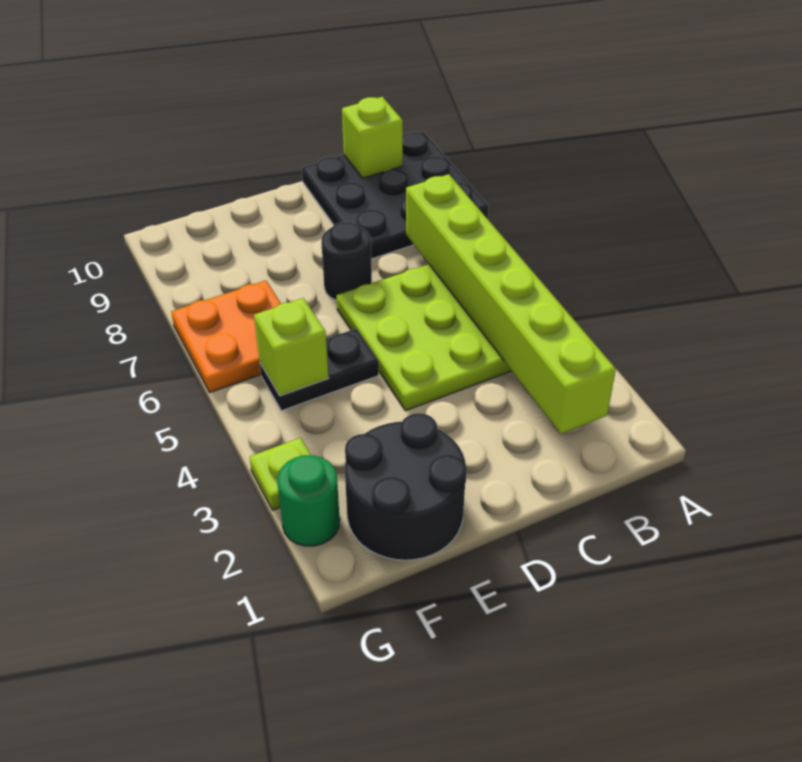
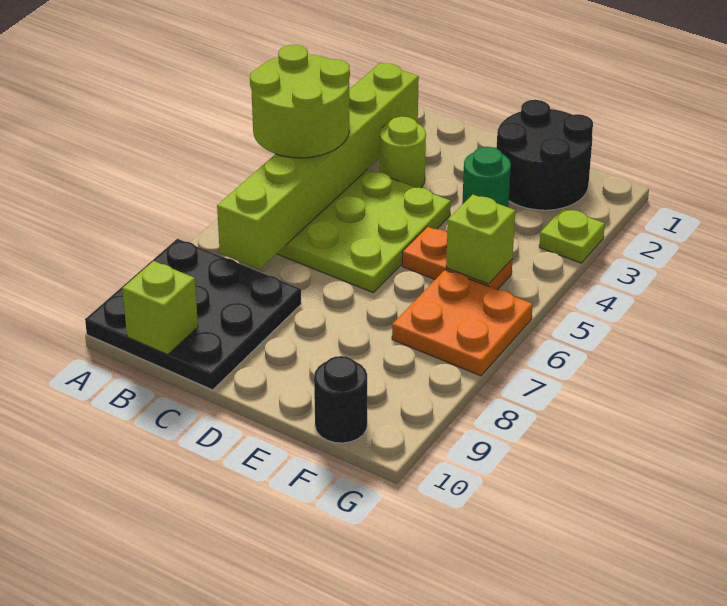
none -> lime 2x2 round brick [250,45,350,158]
none -> lime 1x1 round brick [380,117,426,188]
black 1x1 round brick [321,222,372,301] -> black 1x1 round brick moved to [314,356,367,443]
black 1x2 plate [260,329,379,411] -> orange 1x2 plate [402,227,513,290]
green 1x1 round brick [277,455,340,546] -> green 1x1 round brick moved to [462,147,511,207]

